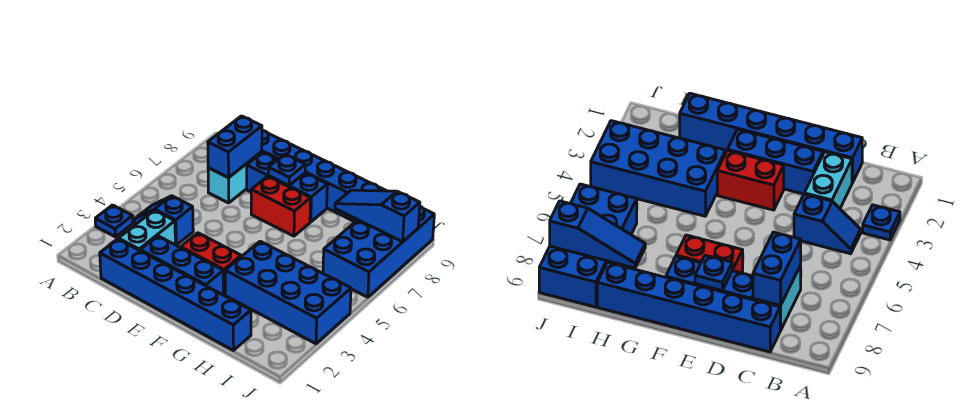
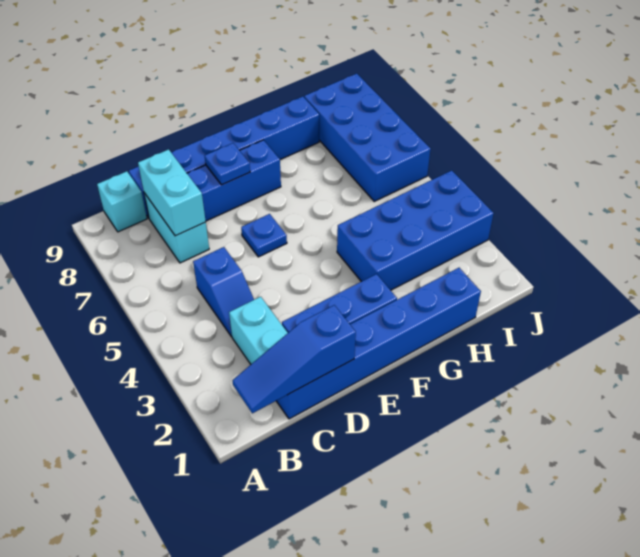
blue 1x1 plate [95,205,133,237] -> blue 1x1 plate moved to [241,214,287,257]
blue 1x2 slope [135,196,193,245] -> blue 1x2 slope turned to [193,247,254,337]
none -> cyan 1x1 brick [97,171,147,232]
blue 1x2 brick [208,116,262,178] -> cyan 1x2 brick [138,149,206,236]
red 1x2 brick [181,233,241,295] -> none
red 1x2 brick [251,176,311,236] -> none
blue 1x3 slope [335,190,420,242] -> blue 1x3 slope moved to [233,305,356,413]

